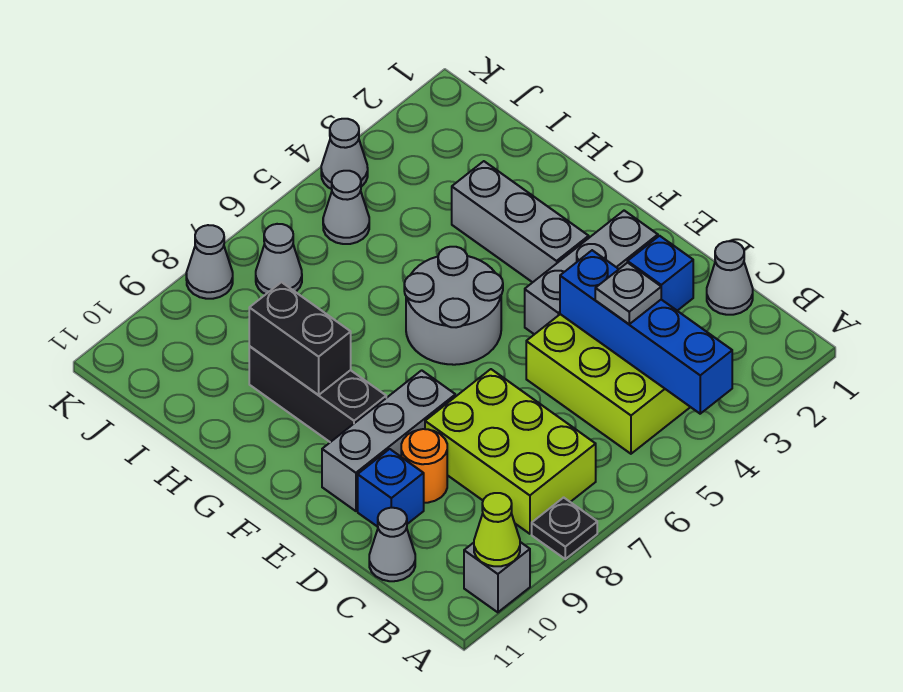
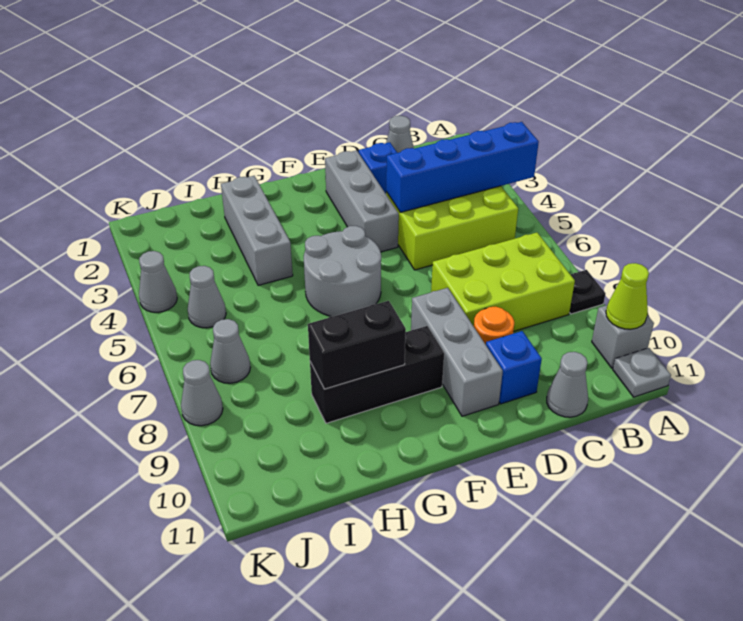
grey 1x1 plate [595,263,661,324] -> grey 1x1 plate moved to [613,348,671,397]
grey 1x3 brick [452,161,589,282] -> grey 1x3 brick turned to [221,176,293,285]

